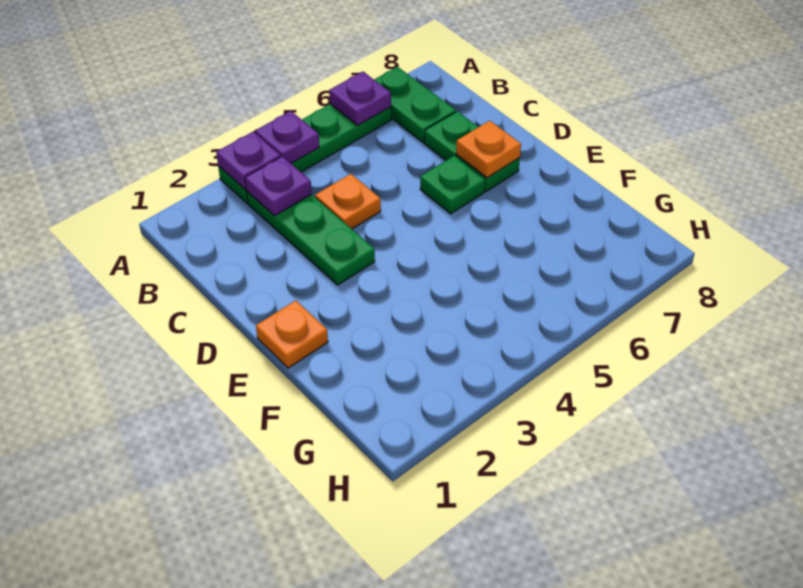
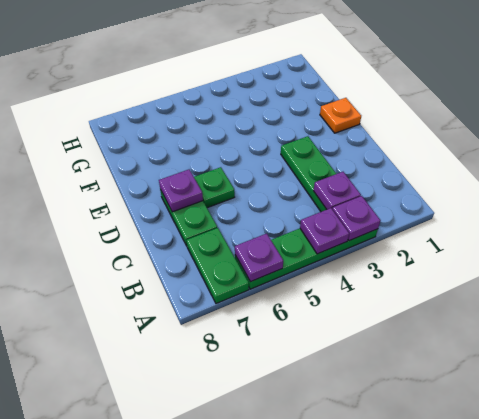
orange 1x1 plate [315,174,381,229] -> none
orange 1x1 plate [456,121,521,178] -> purple 1x1 plate [159,170,203,212]

